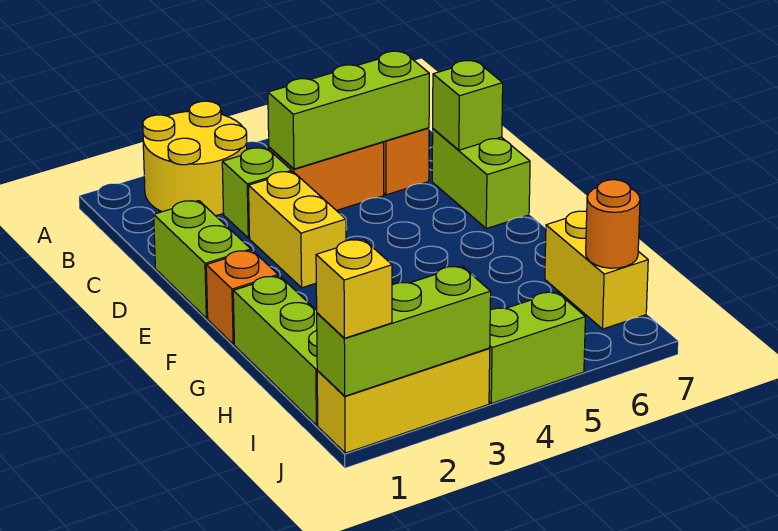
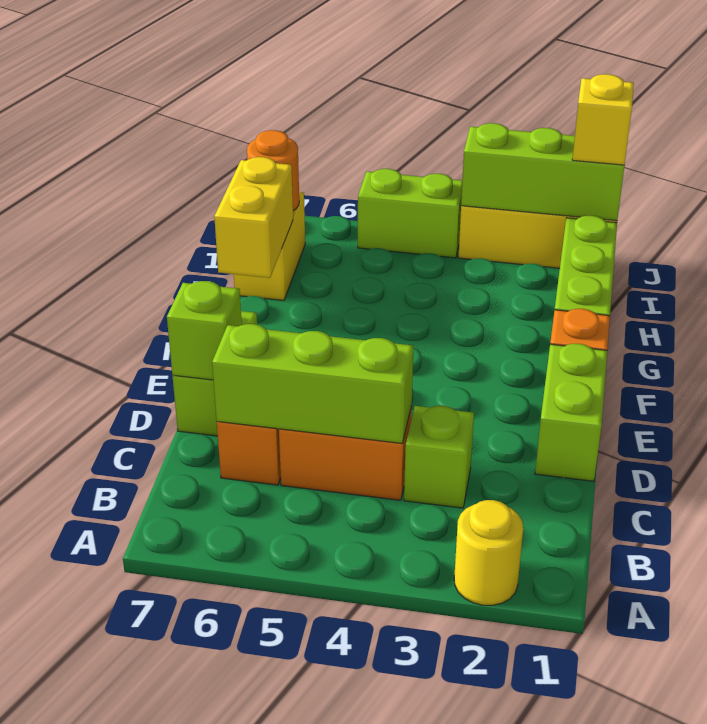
yellow 2x2 round brick [143,101,247,216] -> yellow 1x1 round brick [454,500,523,605]
yellow 1x2 brick [249,172,346,288] -> yellow 1x2 brick moved to [214,157,293,278]

